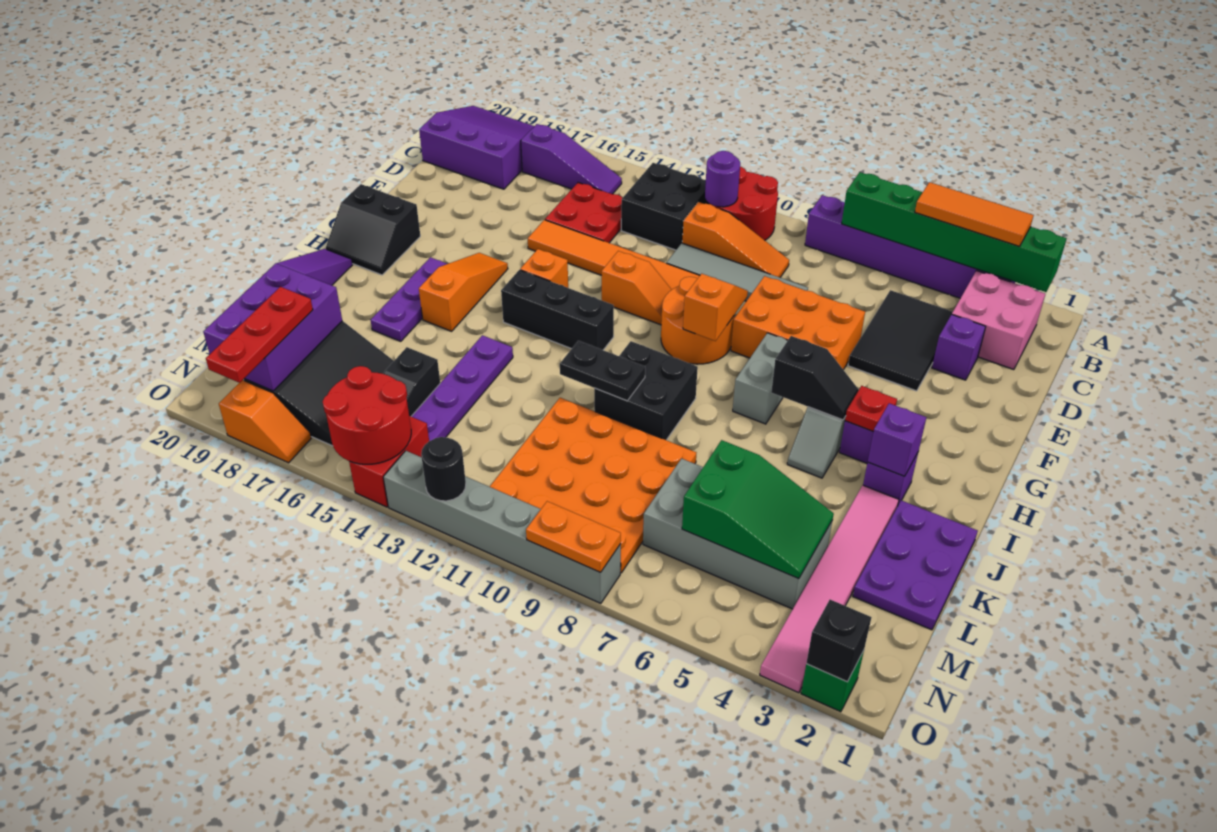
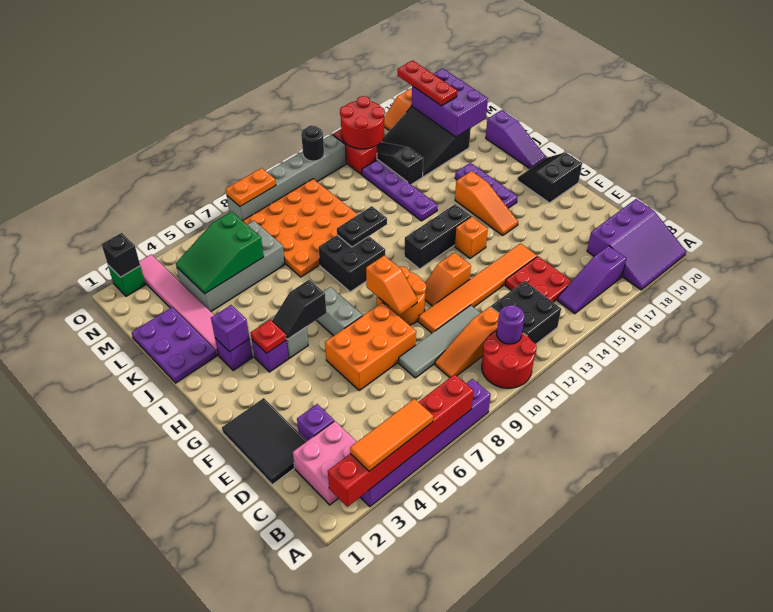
green 1x6 brick [842,172,1067,292] -> red 1x6 brick [328,374,474,507]
black 2x3 tile [848,290,952,391] -> black 2x3 tile moved to [222,398,307,485]

